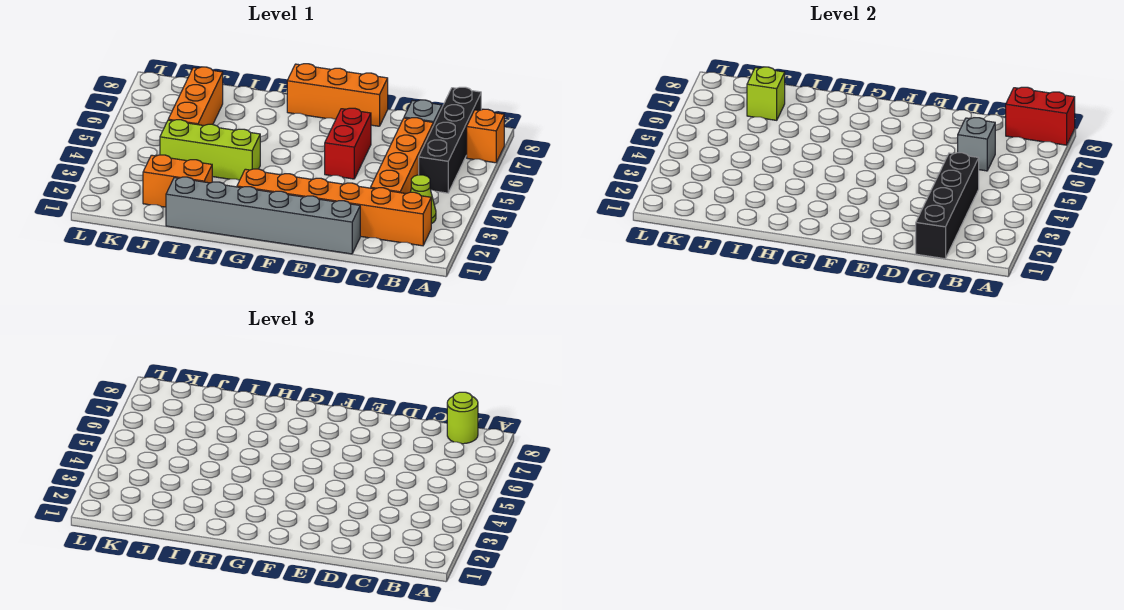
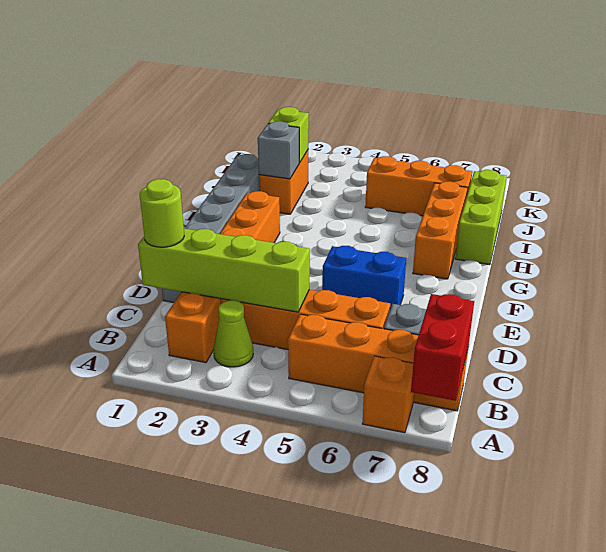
black 1x4 brick [419,87,481,193] -> orange 1x4 brick [288,314,468,411]
lime 1x1 round brick [447,392,478,444] -> lime 1x1 round brick moved to [140,179,184,247]
black 1x4 brick [916,153,979,259] -> lime 1x4 brick [138,229,310,312]
grey 1x1 brick [958,118,995,171] -> grey 1x1 brick moved to [258,121,299,179]
red 1x2 brick [325,108,371,179] -> blue 1x2 brick [322,246,406,309]
orange 1x3 brick [287,64,388,126] -> orange 1x3 brick moved to [413,182,468,279]
lime 1x3 brick [160,120,260,180] -> lime 1x3 brick moved to [455,170,507,265]
lime 1x1 brick [747,67,785,120] -> lime 1x1 brick moved to [268,107,309,163]

